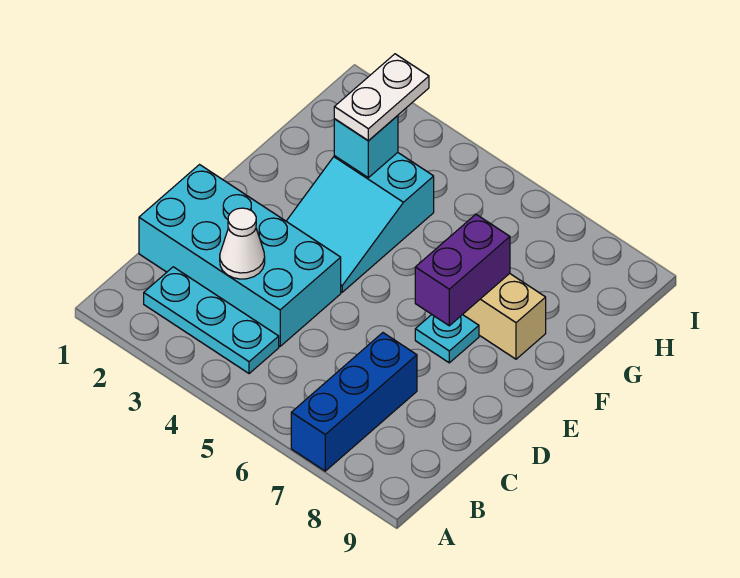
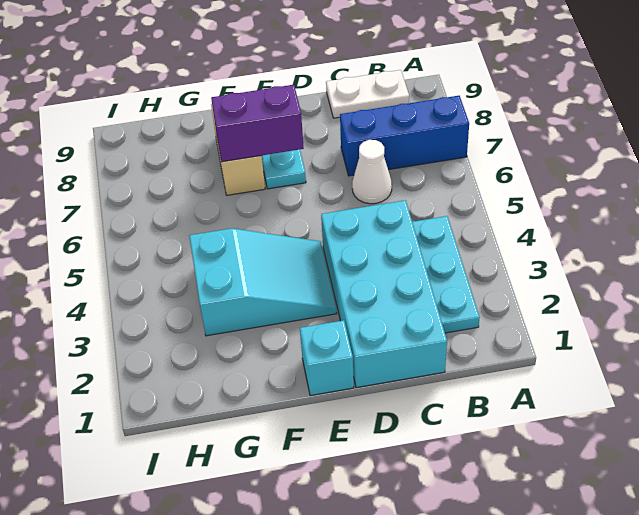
white 1x1 cone [220,208,265,279] -> white 1x1 cone moved to [352,140,392,204]
cyan 1x1 brick [334,115,398,178] -> cyan 1x1 brick moved to [300,320,354,396]
white 1x2 plate [334,54,429,141] -> white 1x2 plate moved to [326,70,409,118]

